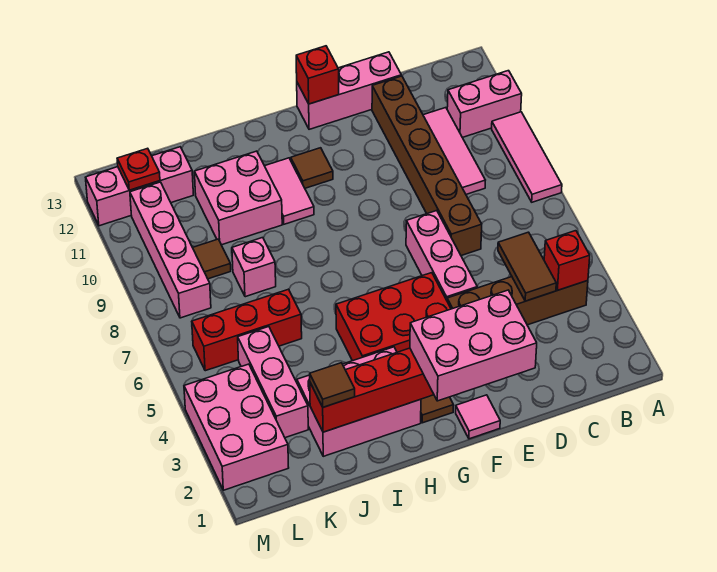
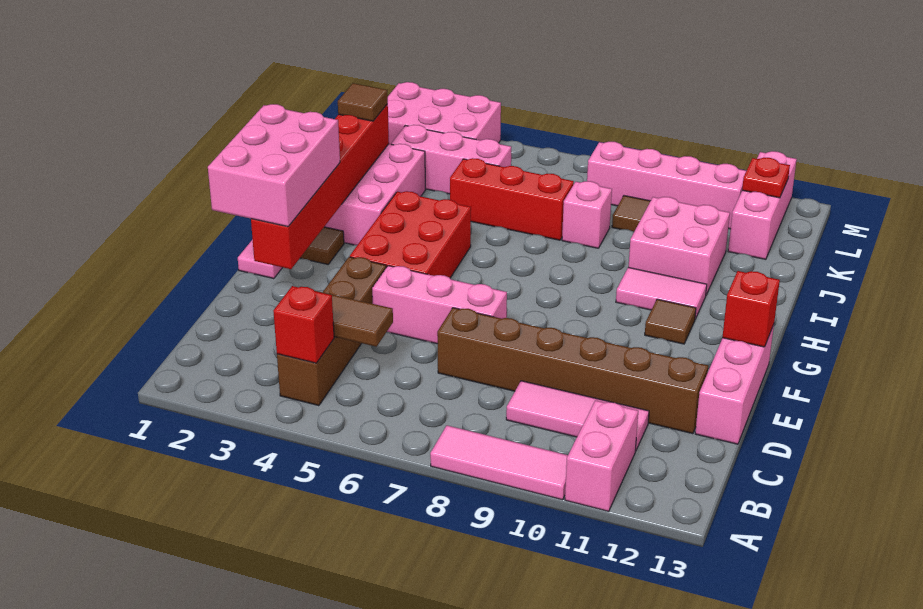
red 1x3 brick [192,289,302,371] -> red 1x3 brick turned to [450,158,574,240]

